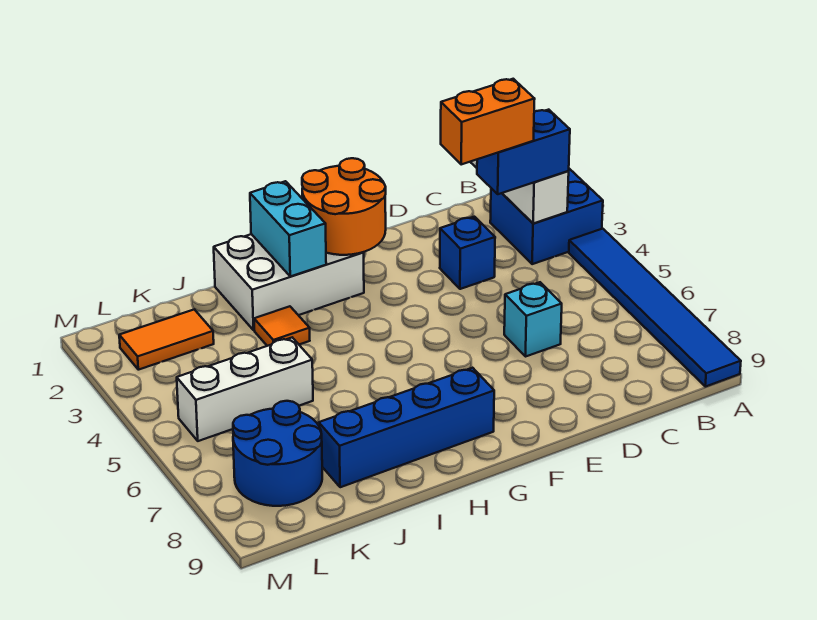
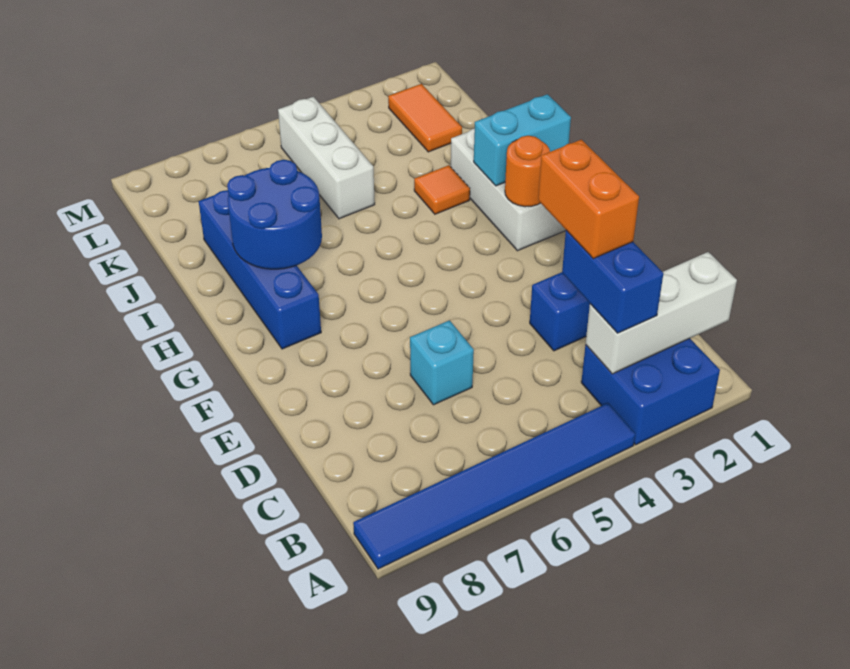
orange 2x2 round brick [302,158,386,255] -> orange 1x1 round brick [505,136,550,207]
blue 2x2 round brick [233,401,322,506] -> blue 2x2 round brick moved to [227,160,322,269]

